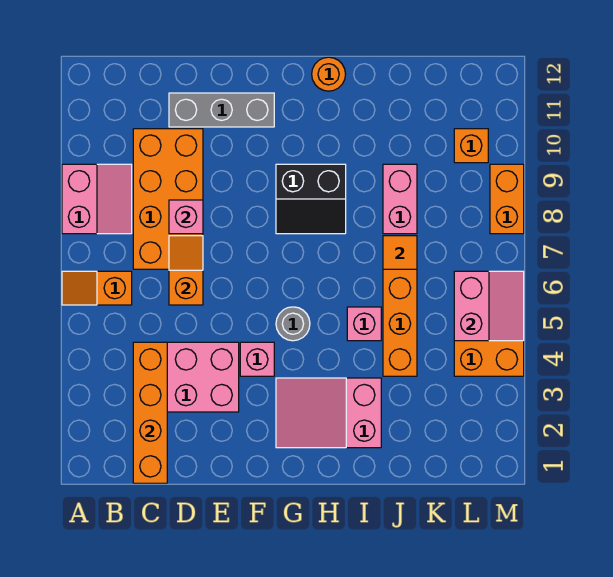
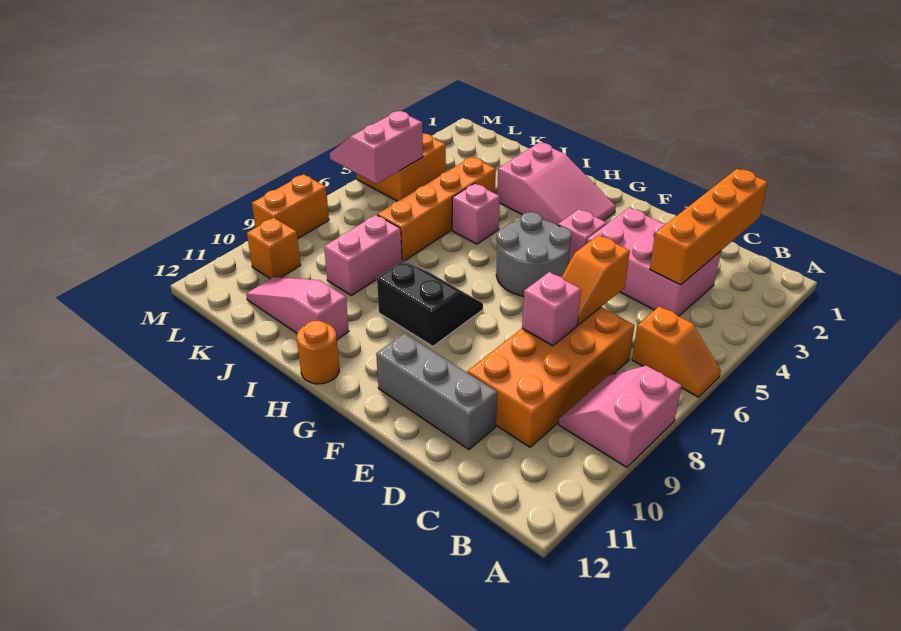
grey 1x1 round brick [276,307,310,341] -> grey 2x2 round brick [496,212,572,296]
none -> pink 1x3 slope [246,277,349,339]
orange 1x1 tile [383,236,417,269] -> none

